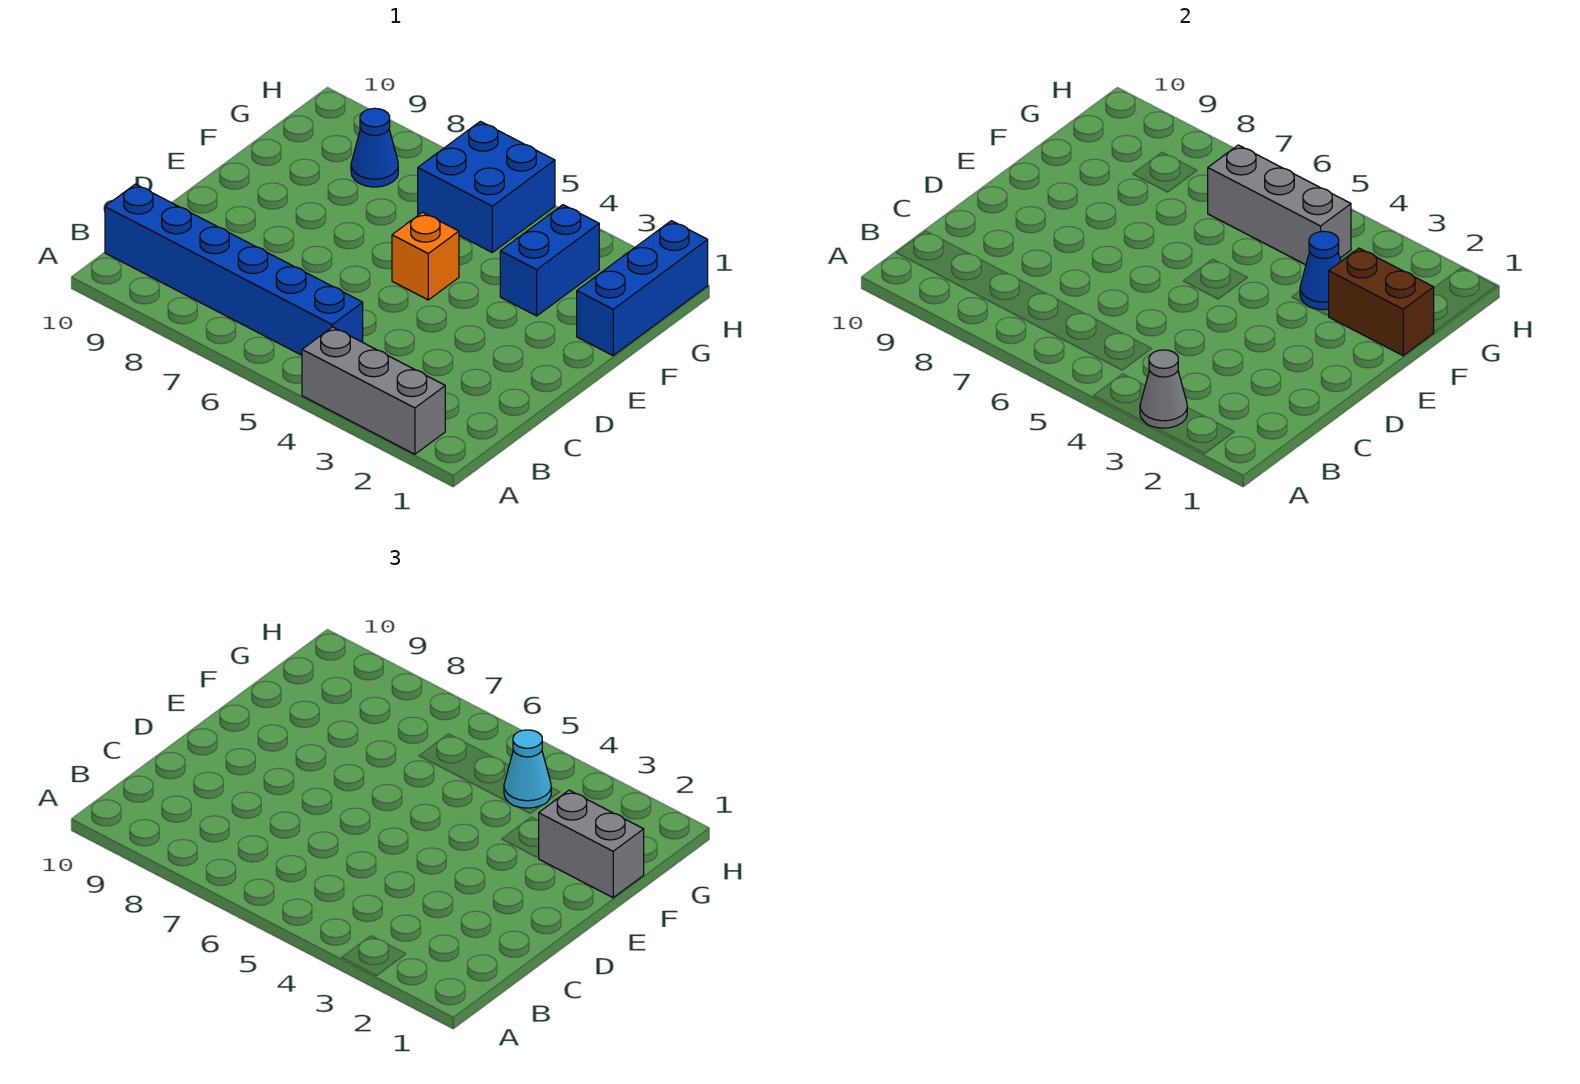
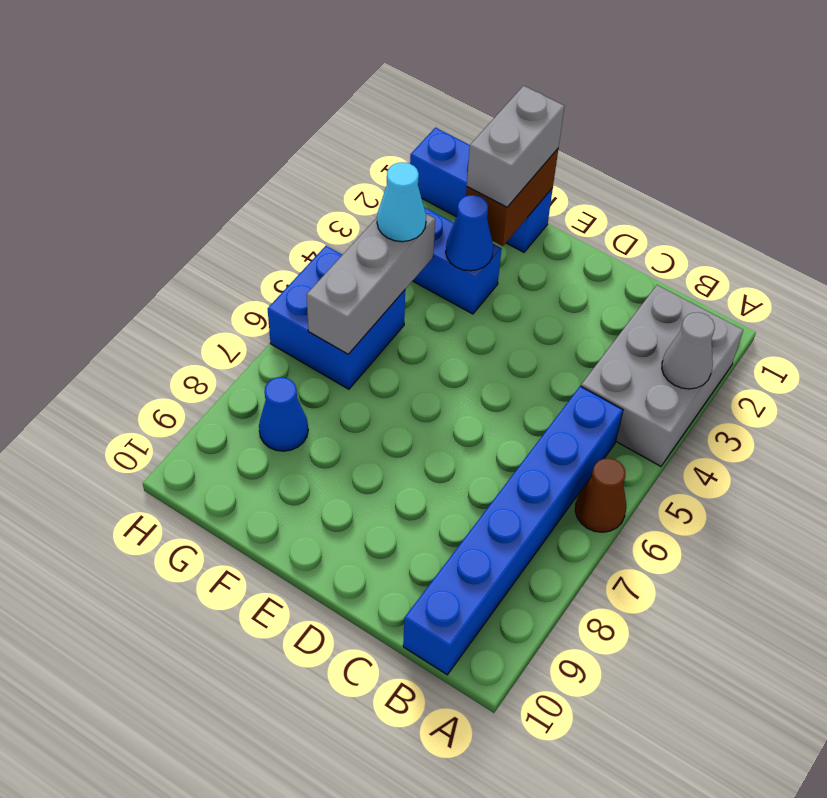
grey 1x3 brick [302,327,445,454] -> grey 2x3 brick [581,285,743,466]
none -> brown 1x1 cone [575,458,626,532]
orange 1x1 brick [392,212,459,300] -> none

